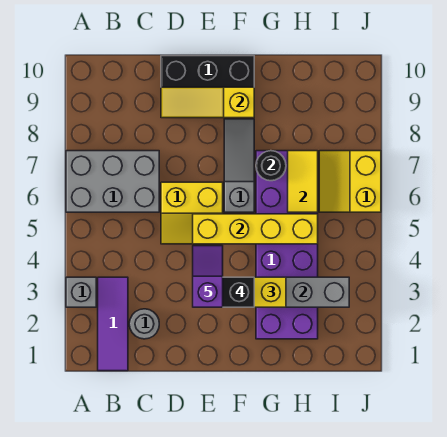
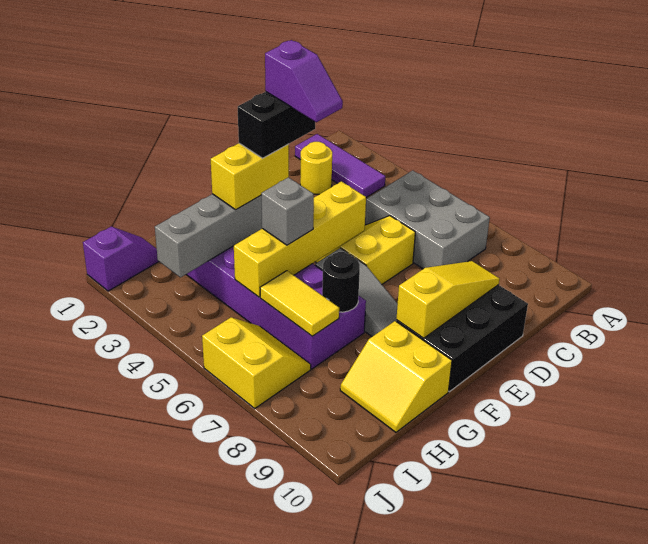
grey 1x1 brick [66,277,96,307] -> grey 1x1 brick moved to [261,177,314,245]
grey 2x3 brick [66,151,159,212] -> grey 2x3 brick turned to [365,170,490,269]
grey 1x1 round brick [129,309,159,339] -> yellow 1x1 round brick [300,142,332,194]
none -> yellow 2x2 slope [340,321,452,432]
none -> purple 1x2 slope [83,227,159,291]

